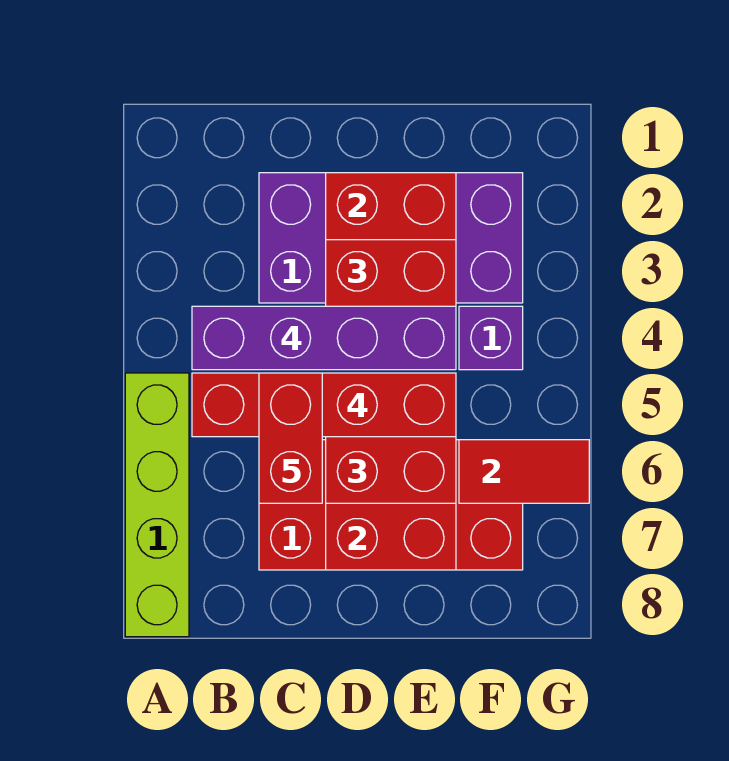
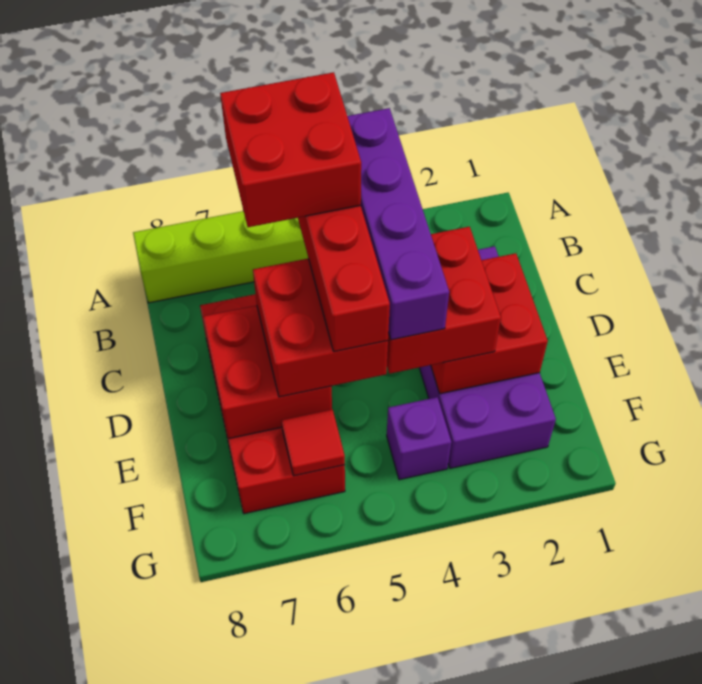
red 1x2 brick [259,373,322,503] -> red 2x2 brick [220,72,361,227]
red 1x2 tile [459,440,589,503] -> red 1x1 tile [281,410,345,476]

